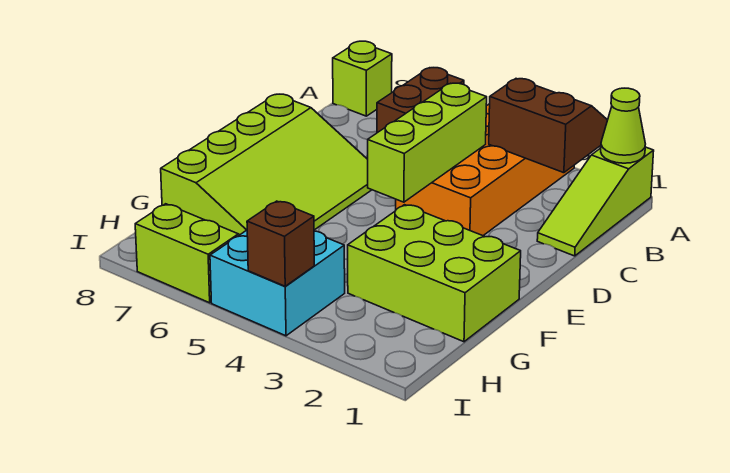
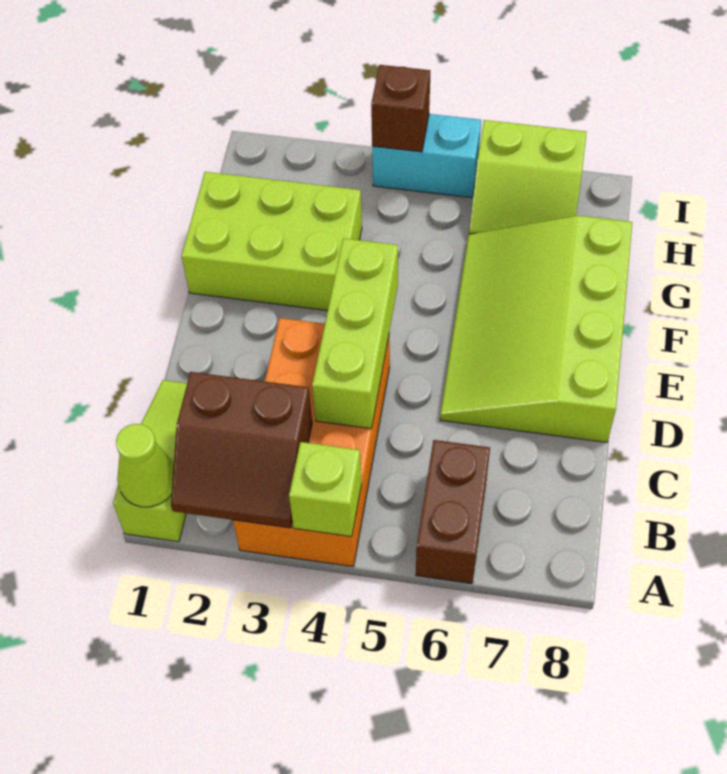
lime 1x1 brick [333,41,392,116] -> lime 1x1 brick moved to [289,442,361,537]
cyan 2x2 brick [210,230,345,336] -> cyan 1x2 brick [372,114,481,198]

